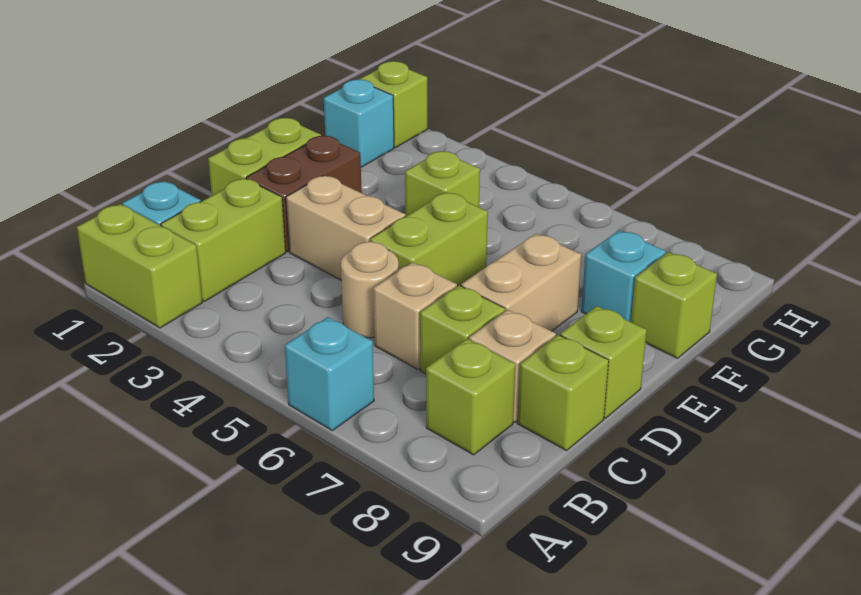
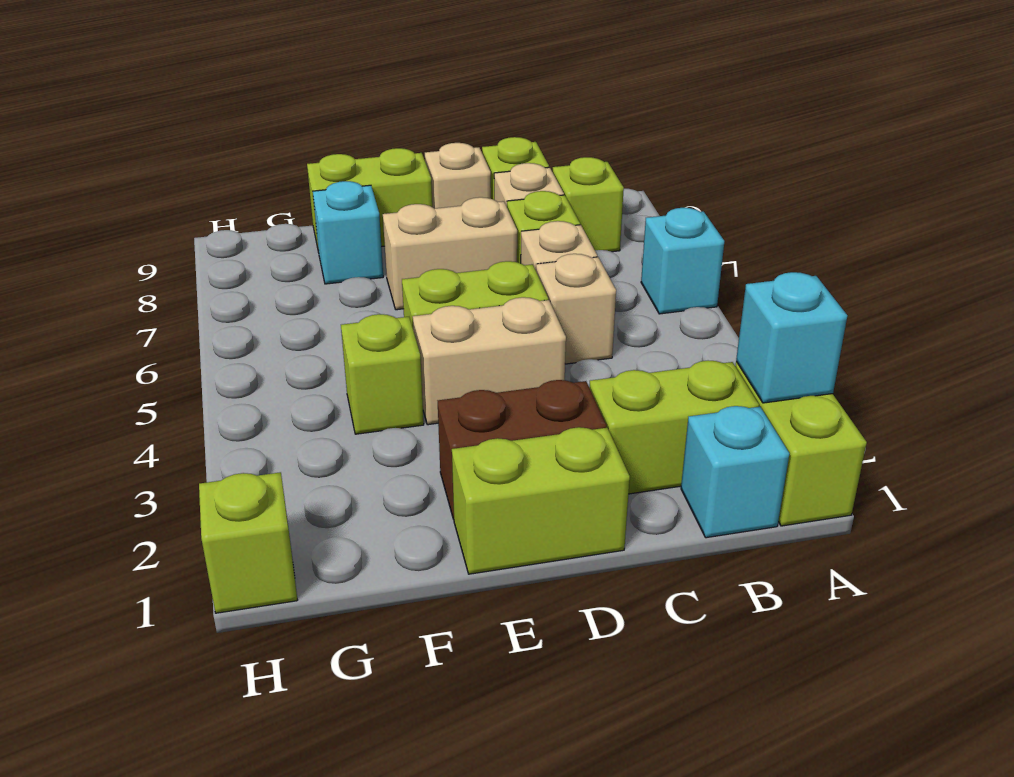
tan 1x1 round brick [341,242,399,338] -> tan 1x1 brick [536,254,616,364]
tan 1x2 brick [286,176,406,280] -> tan 1x2 brick turned to [413,297,566,425]
lime 1x1 brick [560,306,647,418] -> tan 1x1 brick [425,143,491,209]
lime 1x1 brick [631,252,717,358] -> lime 1x2 brick [307,148,432,248]
cyan 1x1 brick [324,79,394,167] -> cyan 1x1 brick moved to [736,272,847,403]

